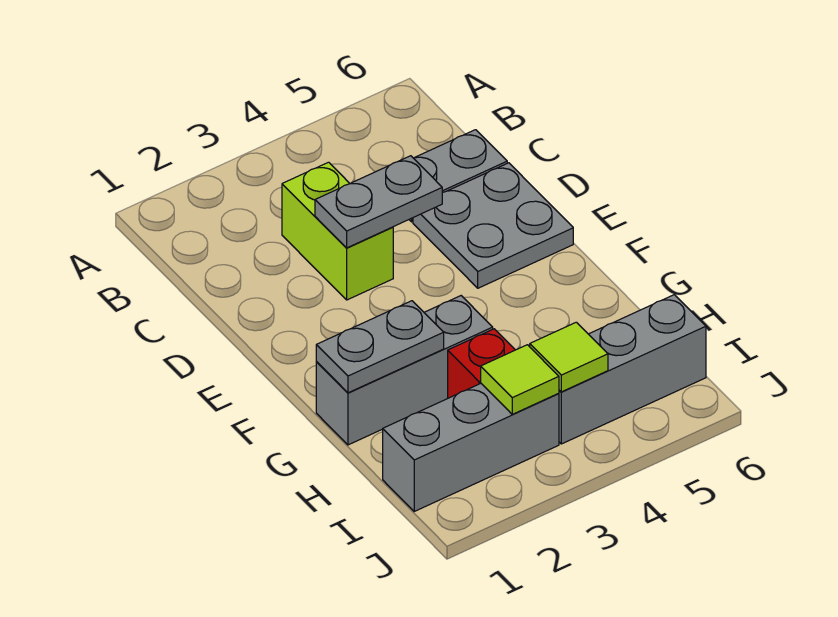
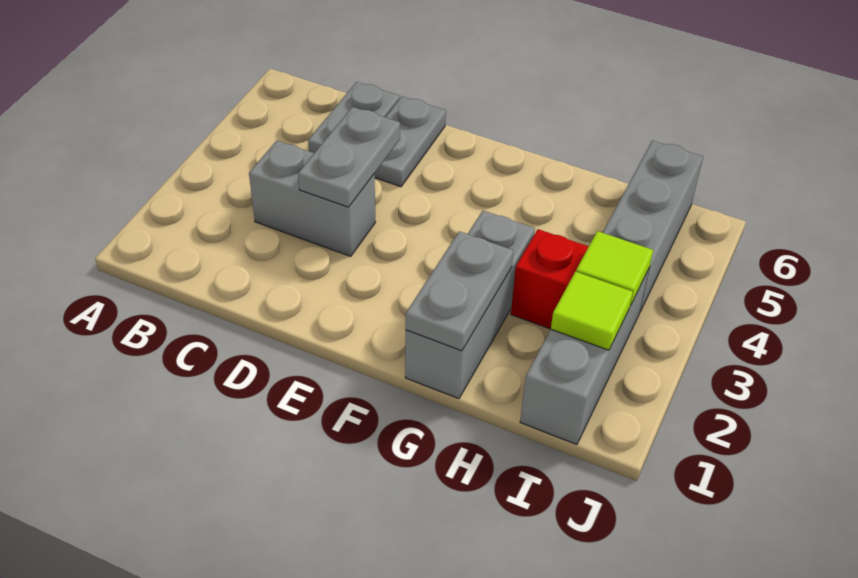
lime 1x2 brick [282,162,393,300] -> grey 1x2 brick [249,141,375,256]
grey 2x2 plate [413,163,573,288] -> grey 1x2 plate [374,96,446,187]
lime 1x1 tile [530,322,608,392] -> lime 1x1 tile moved to [551,272,633,350]

